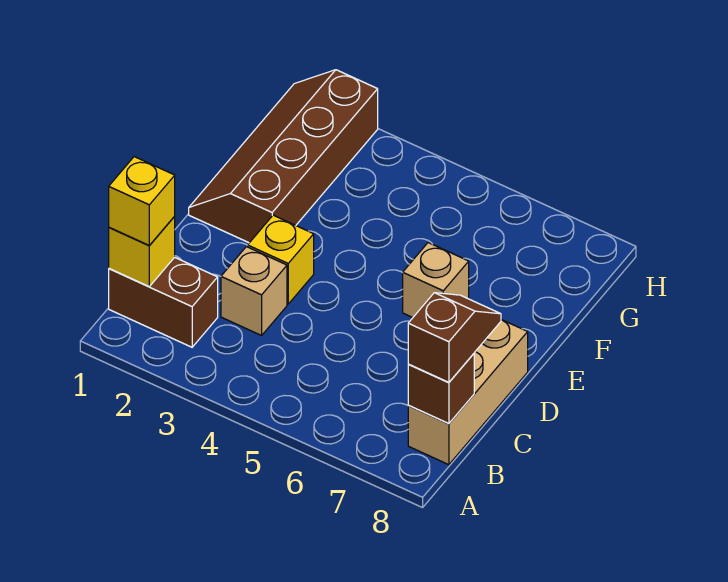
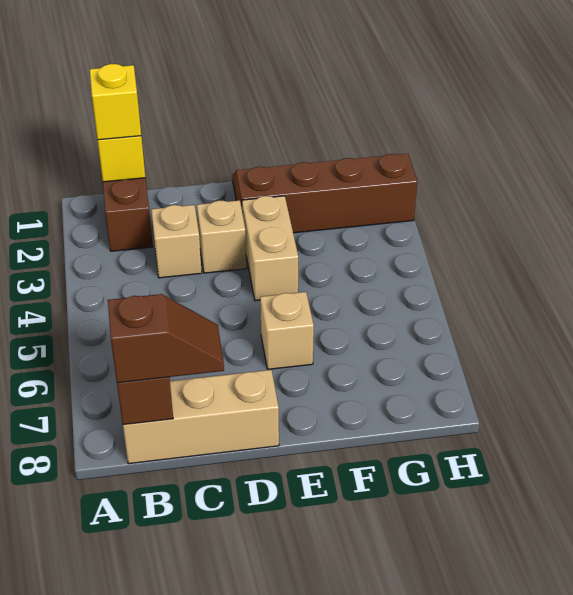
yellow 1x1 brick [248,215,314,304] -> tan 1x1 brick [197,200,247,273]
none -> tan 1x2 brick [242,196,298,301]

